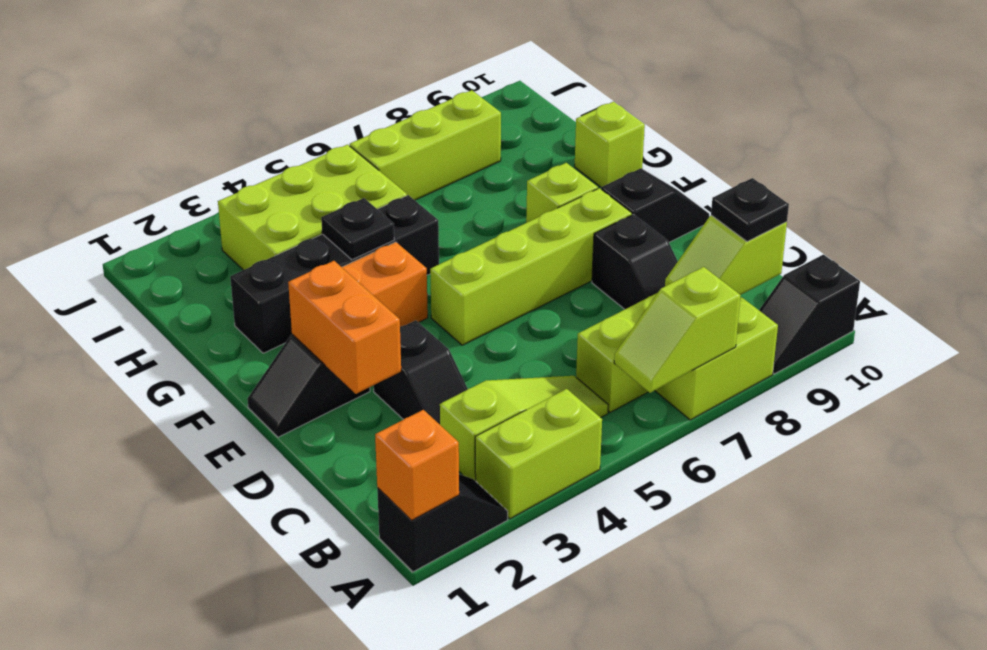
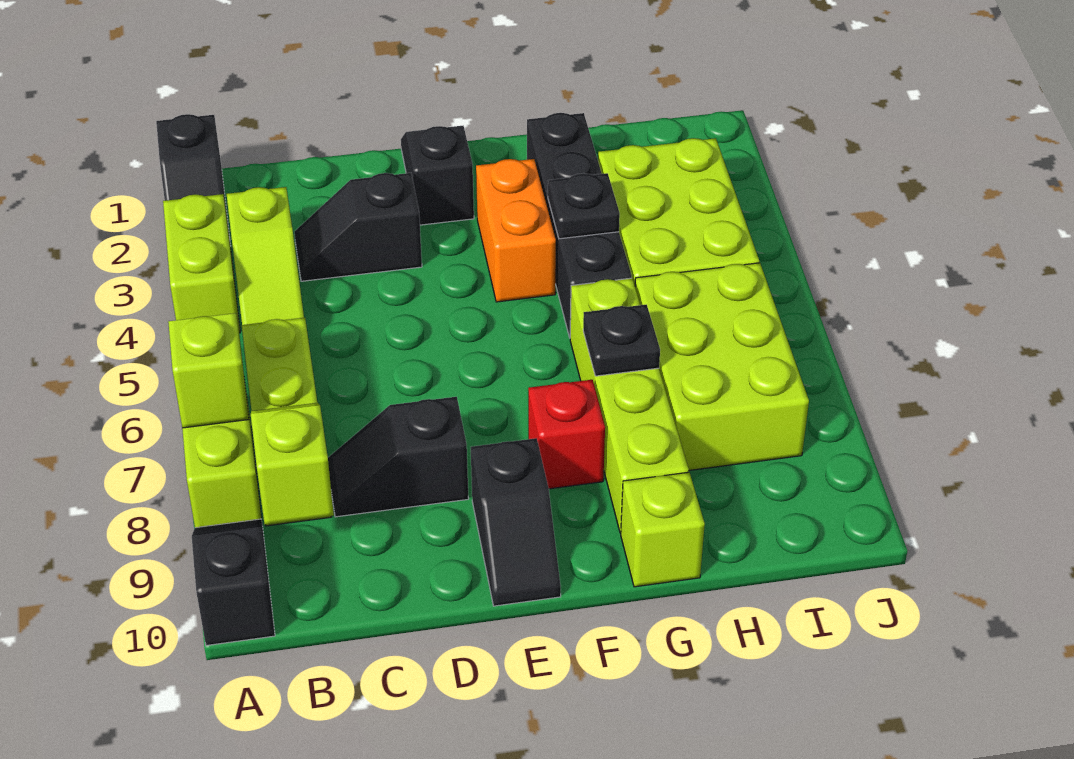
orange 1x1 brick [375,410,459,520] -> none
black 1x1 plate [711,178,789,242] -> black 1x1 plate moved to [583,305,660,376]
orange 1x2 brick [288,261,401,394] -> none
lime 1x4 brick [430,188,632,345] -> lime 1x4 brick moved to [570,278,689,533]
lime 1x1 brick [526,163,598,223] -> red 1x1 brick [528,380,605,489]
lime 1x3 brick [350,90,501,200] -> lime 2x3 brick [635,263,809,470]

